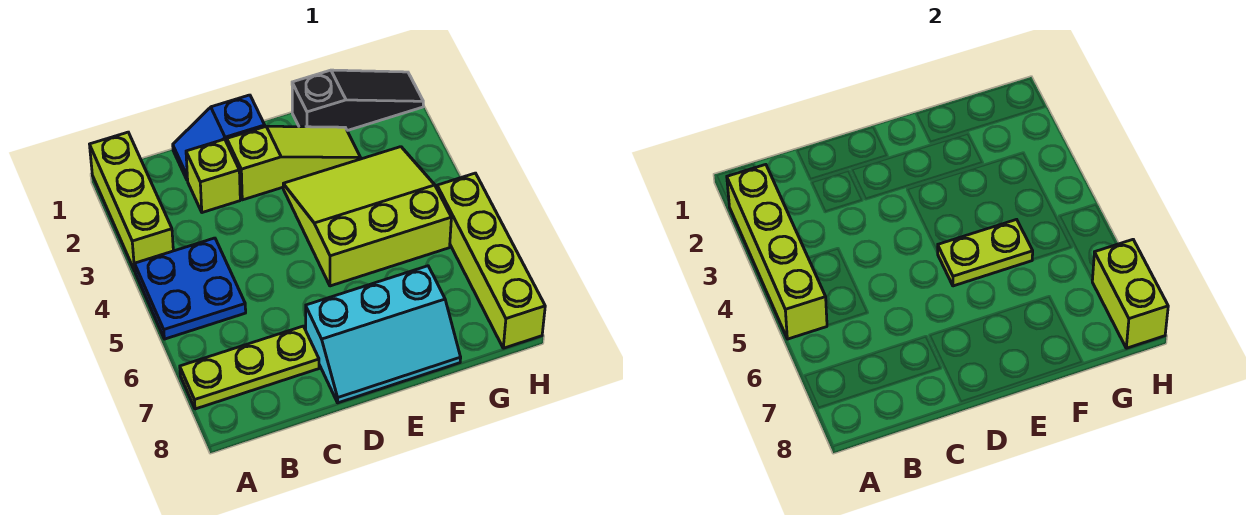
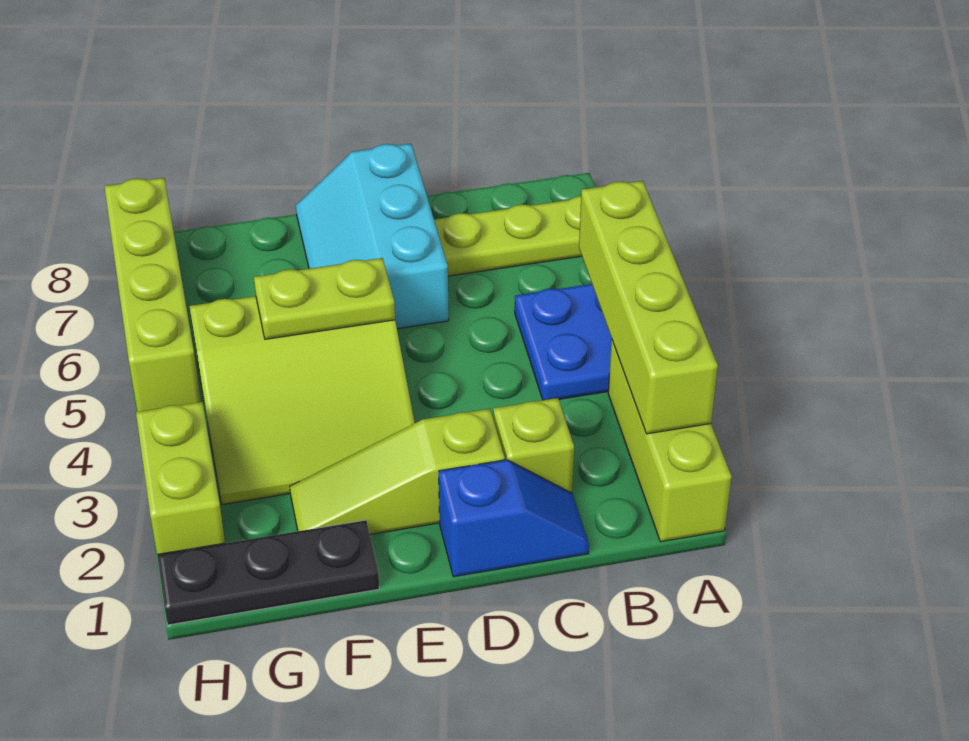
cyan 2x3 slope [306,266,461,403] -> cyan 2x3 slope turned to [296,144,449,329]
black 1x3 slope [292,70,423,131] -> black 1x3 plate [157,520,379,625]
lime 1x2 brick [1092,240,1168,348] -> lime 1x2 brick moved to [136,402,225,554]

